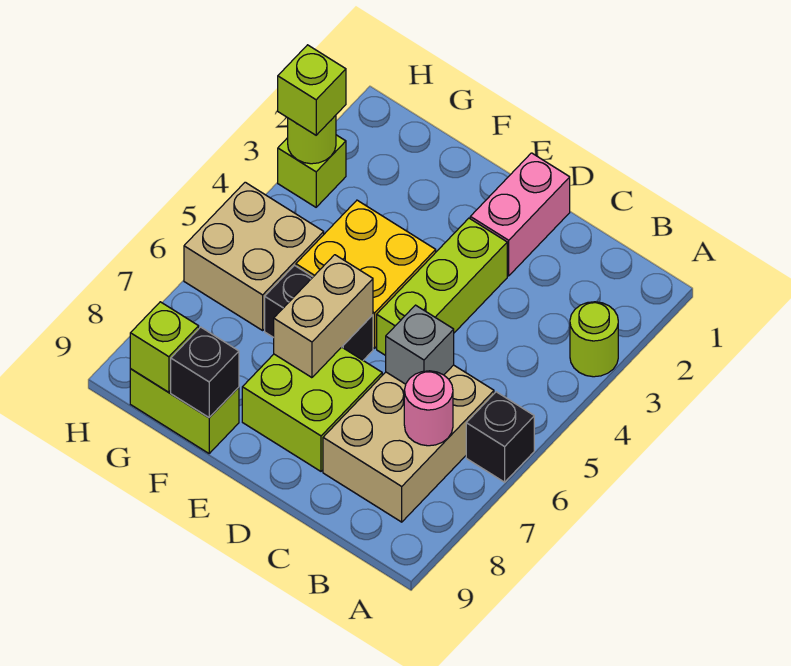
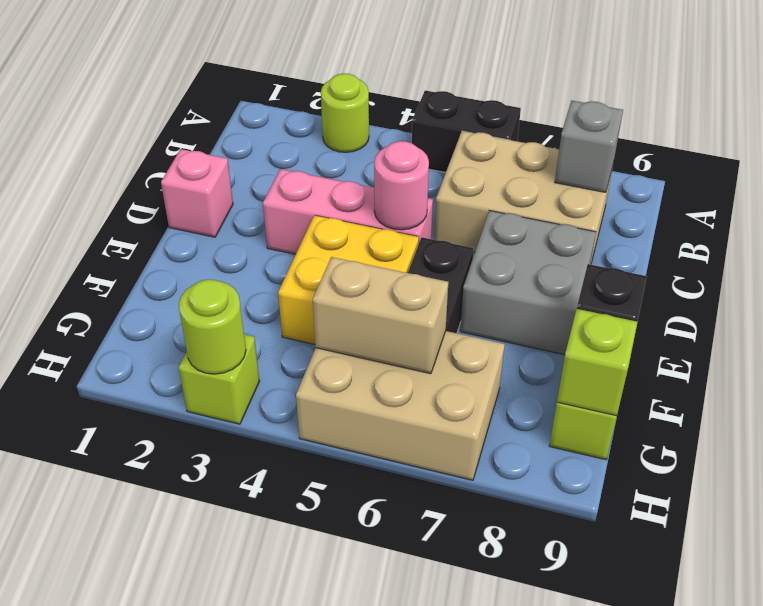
black 1x1 brick [466,392,534,482] -> black 1x2 brick [412,91,521,173]
pink 1x1 round brick [404,371,453,446] -> pink 1x1 round brick moved to [374,141,429,230]
grey 1x1 brick [386,305,454,384] -> grey 1x1 brick moved to [555,101,623,192]
pink 1x2 brick [470,153,570,276] -> pink 1x1 brick [161,149,233,237]
lime 1x3 brick [377,218,507,356] -> pink 1x3 brick [263,169,433,254]
lime 2x2 brick [242,347,382,471] -> grey 2x2 brick [460,211,596,355]
tan 1x2 brick [274,255,373,378] -> tan 1x2 brick moved to [313,257,448,374]
tan 2x2 brick [184,182,324,330] -> tan 2x3 brick [296,331,505,480]
lime 1x1 brick [278,45,346,135] -> none

